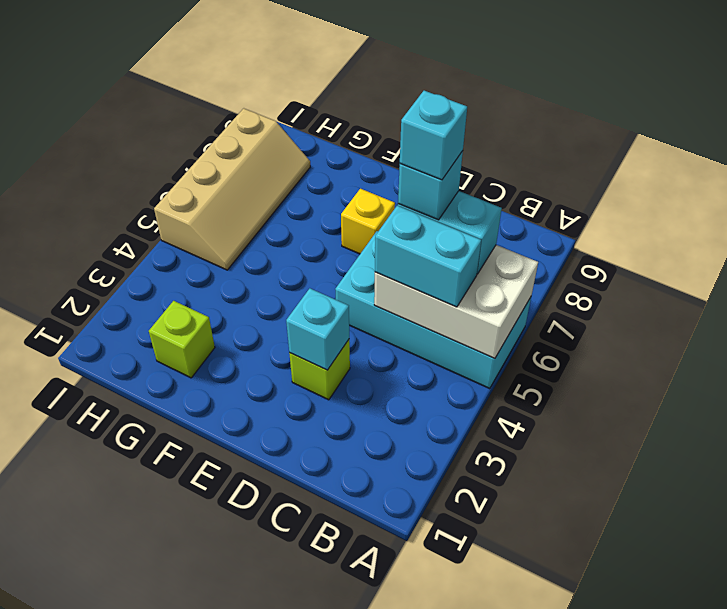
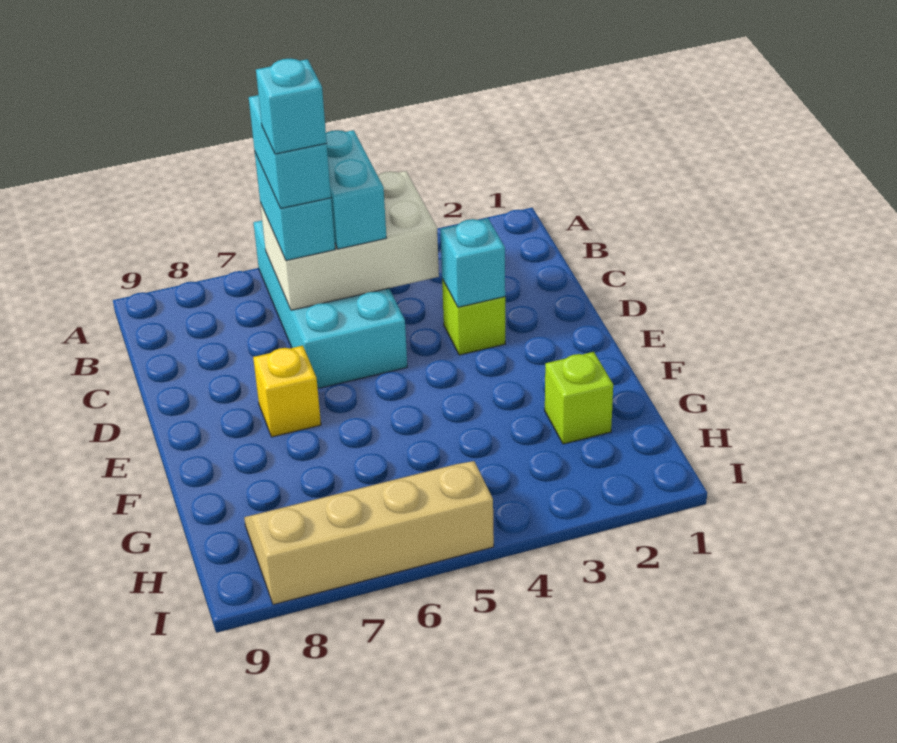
white 2x3 brick [374,245,538,359] -> white 2x3 brick turned to [260,171,439,310]
cyan 1x1 brick [398,151,463,220] -> cyan 1x2 brick [249,95,331,209]

